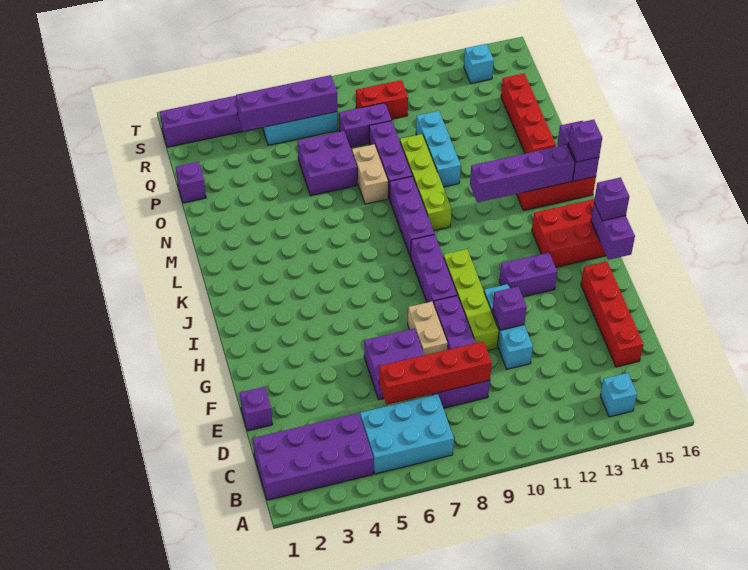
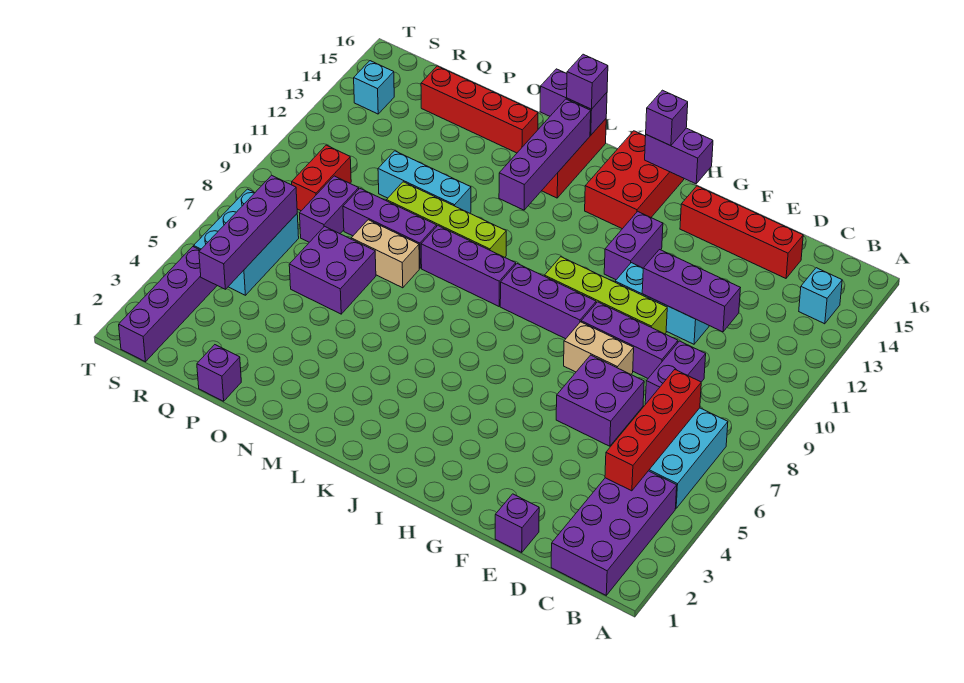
red 1x4 brick [379,342,492,405] -> red 1x4 brick moved to [605,370,701,491]
purple 1x1 brick [492,287,527,330] -> purple 1x3 brick [642,250,740,332]

